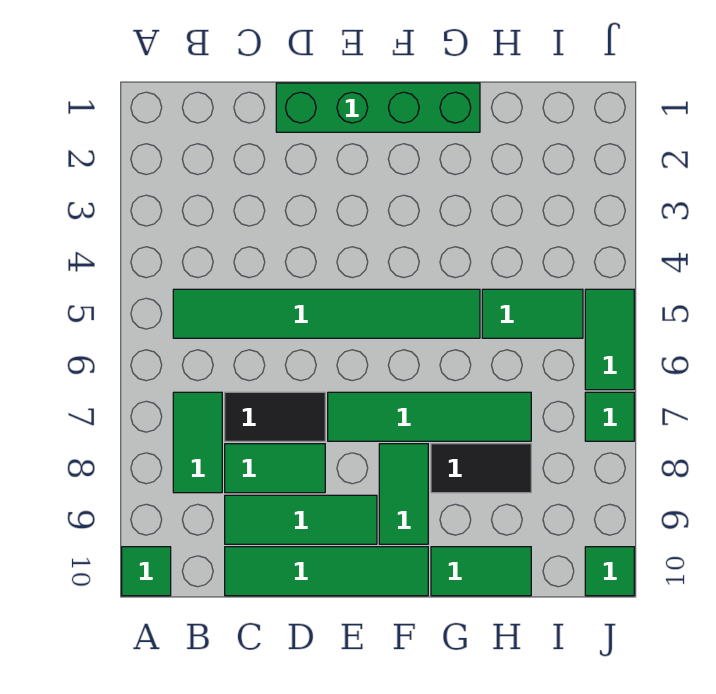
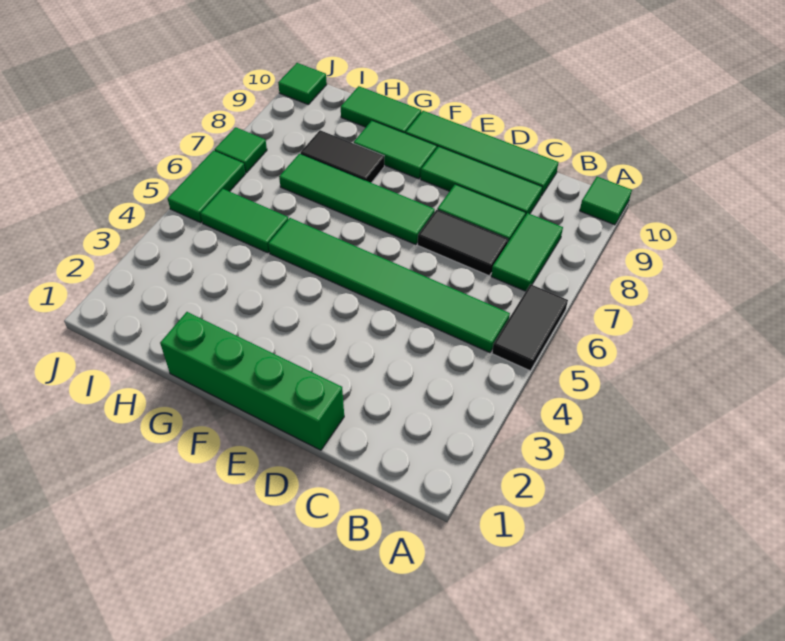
none -> black 1x2 tile [492,284,568,371]
green 1x2 tile [379,444,428,544] -> green 1x2 tile turned to [354,120,437,179]

